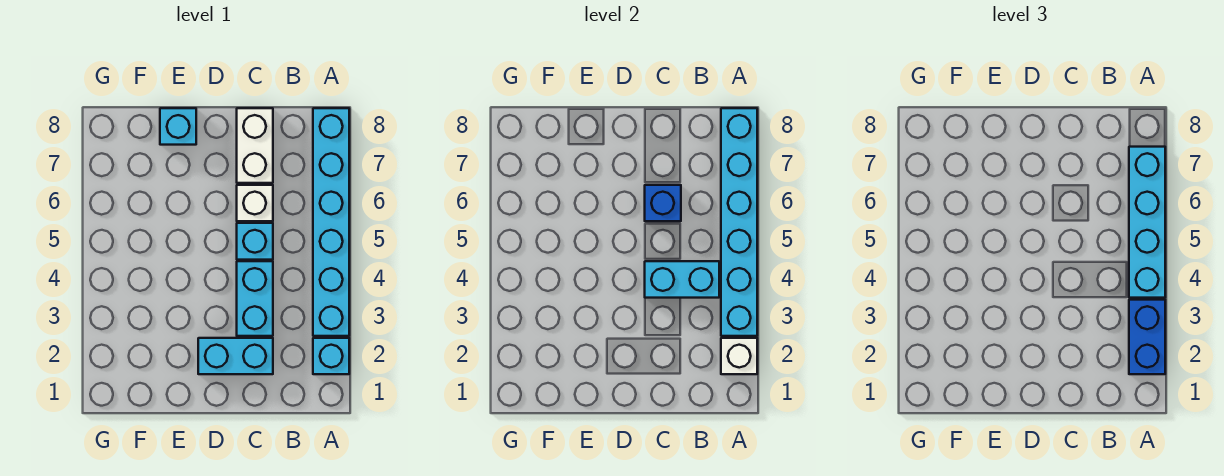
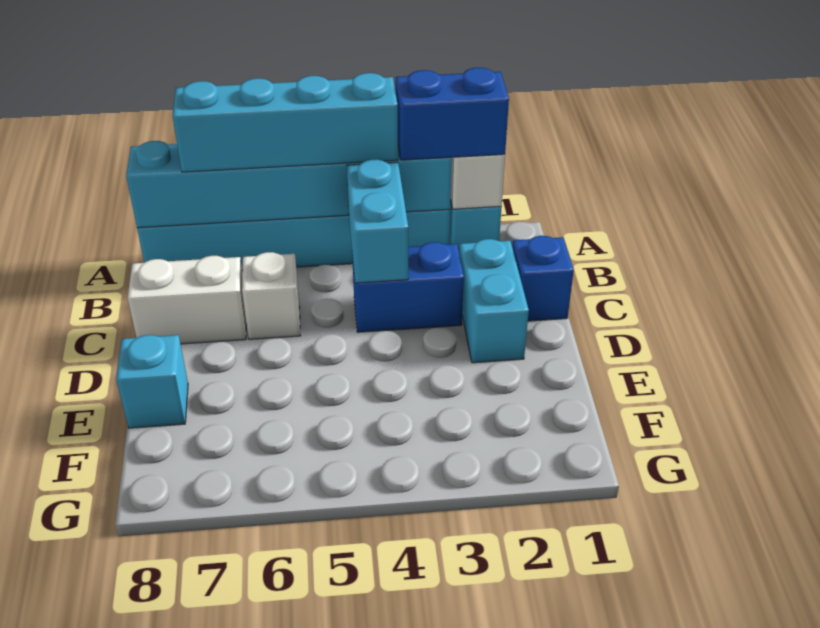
cyan 1x2 brick [237,261,273,336] -> blue 1x2 brick [352,242,464,332]
cyan 1x1 brick [237,223,273,260] -> none
blue 1x1 brick [645,185,681,221] -> blue 1x1 brick moved to [512,236,574,321]

